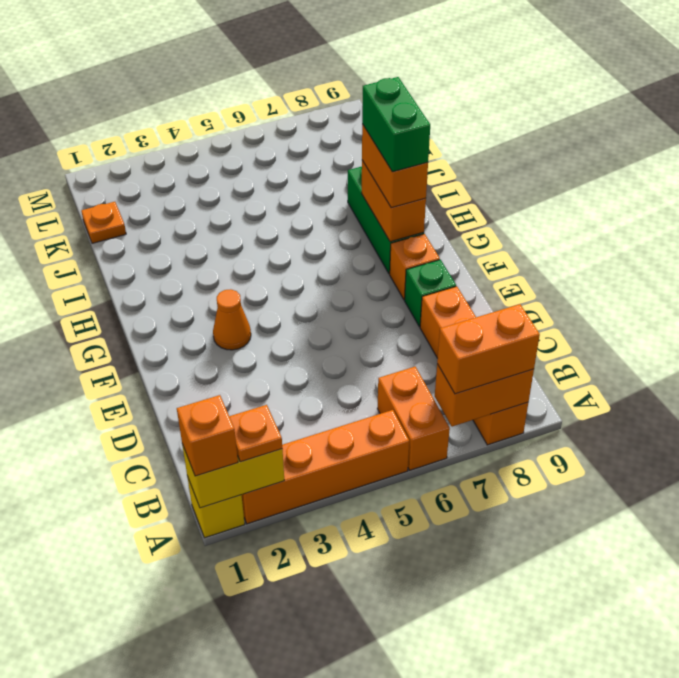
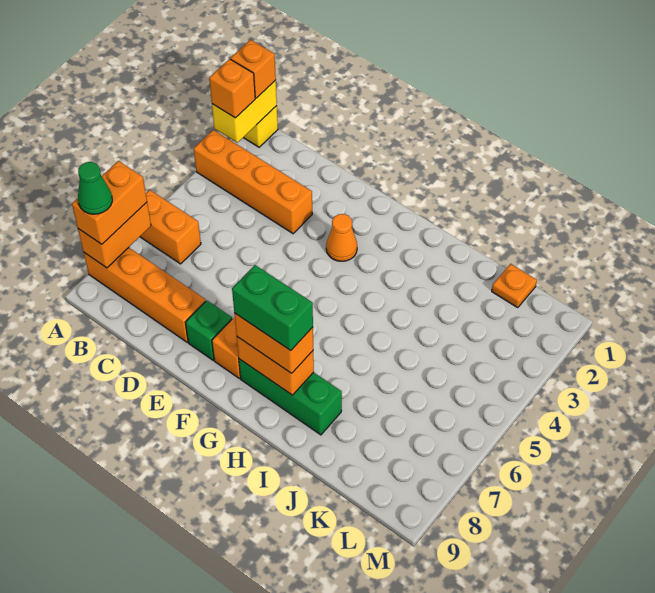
orange 1x4 brick [242,410,409,524] -> orange 1x4 brick turned to [194,130,312,234]
orange 1x1 plate [229,405,282,462] -> orange 1x1 brick [209,59,255,118]
none -> green 1x1 cone [78,162,112,214]

